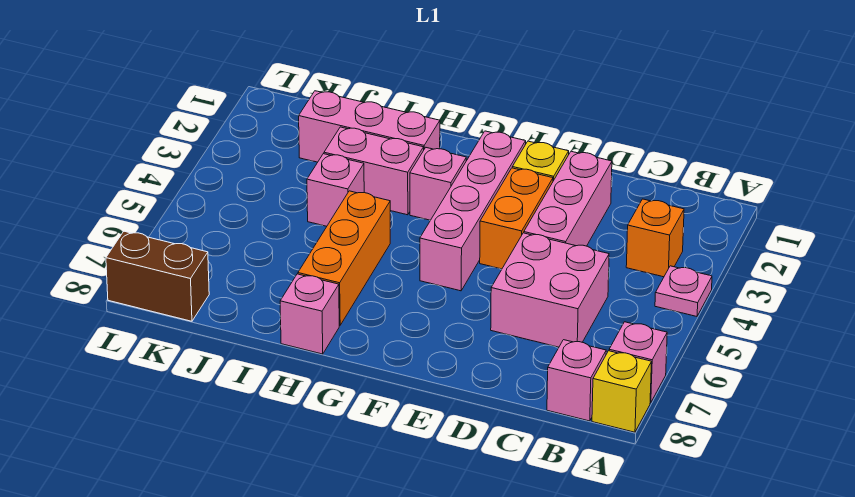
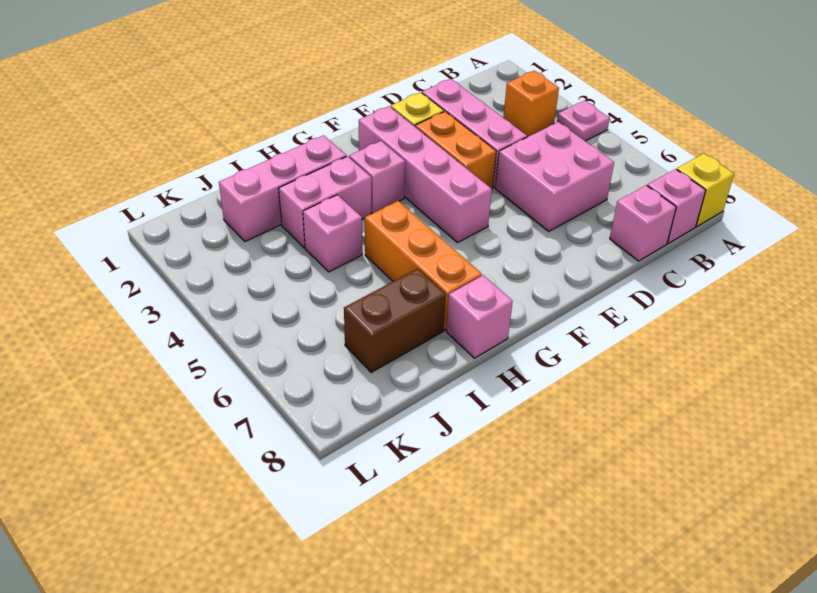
pink 1x1 brick [609,322,667,403] -> pink 1x1 brick moved to [610,185,676,261]
brown 1x2 brick [106,231,209,321] -> brown 1x2 brick moved to [344,268,446,372]

